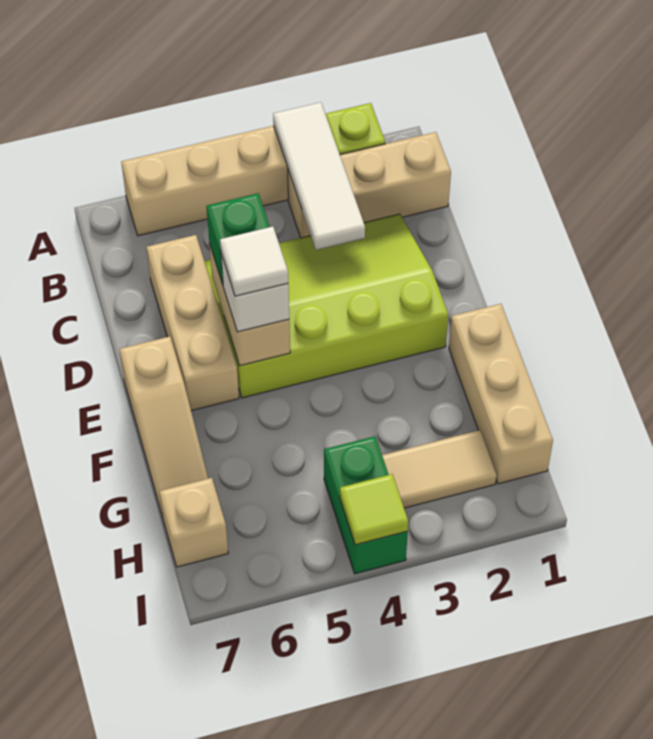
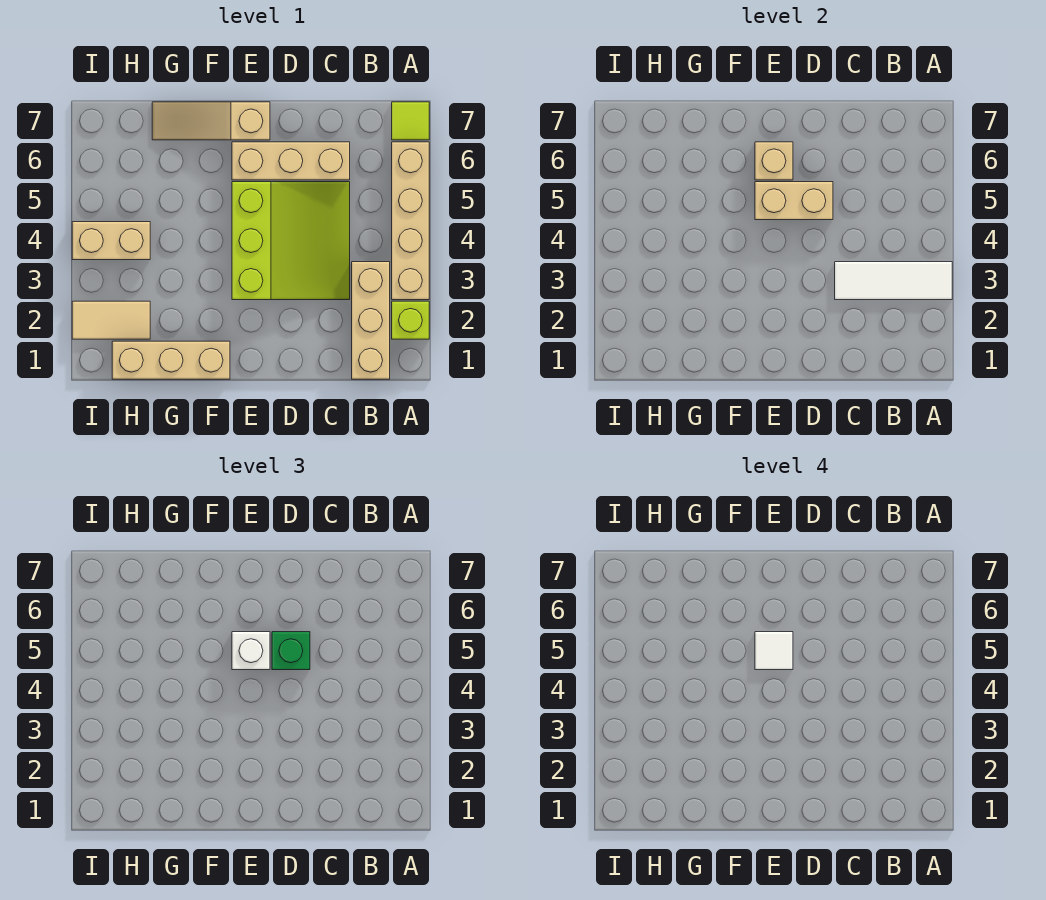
lime 3x4 slope [204,214,448,398] -> lime 3x3 slope [232,182,350,300]
tan 1x2 tile [382,430,497,508] -> tan 1x2 tile turned to [72,301,150,339]
green 1x2 brick [324,436,408,574] -> tan 1x2 brick [72,222,150,260]
tan 1x1 brick [160,478,228,567] -> tan 1x1 brick moved to [755,142,793,180]
lime 1x1 tile [340,474,408,545] -> lime 1x1 tile moved to [392,102,429,140]

